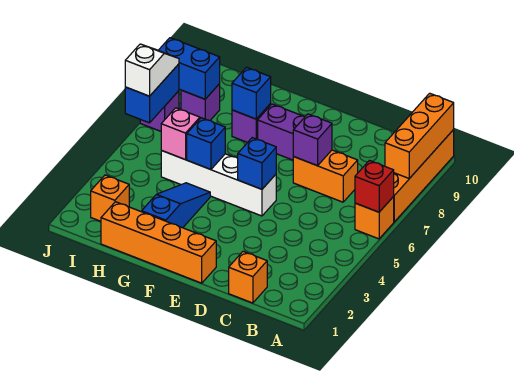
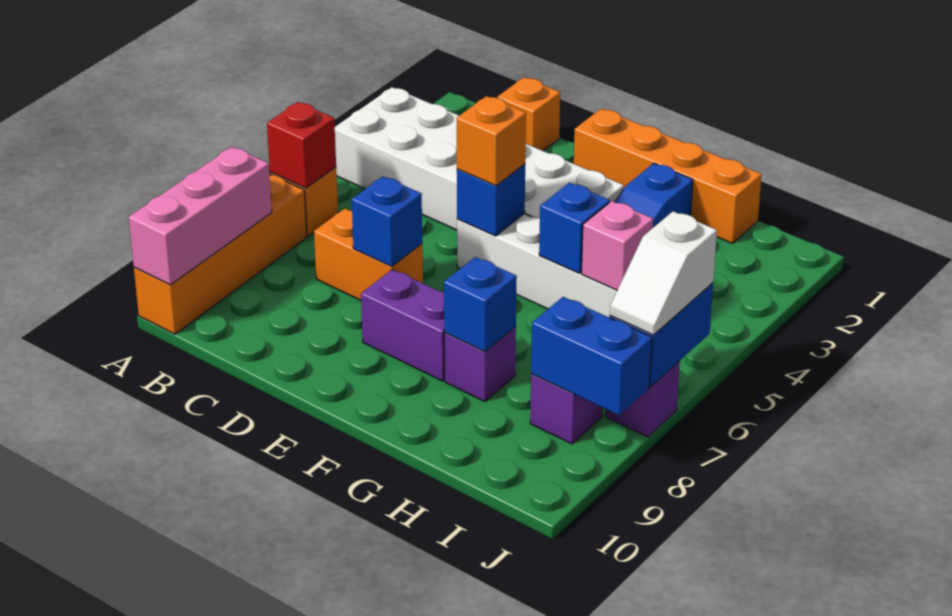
none -> white 2x6 brick [335,87,624,230]
orange 1x3 brick [385,93,454,178] -> pink 1x3 brick [129,147,272,285]
purple 1x1 brick [293,114,332,166] -> blue 1x1 brick [352,176,422,267]
orange 1x1 brick [91,175,129,221] -> orange 1x1 brick moved to [457,96,526,186]

